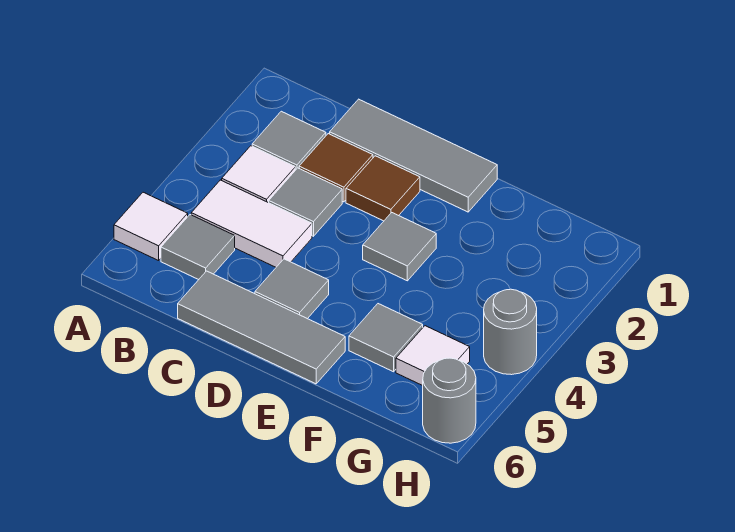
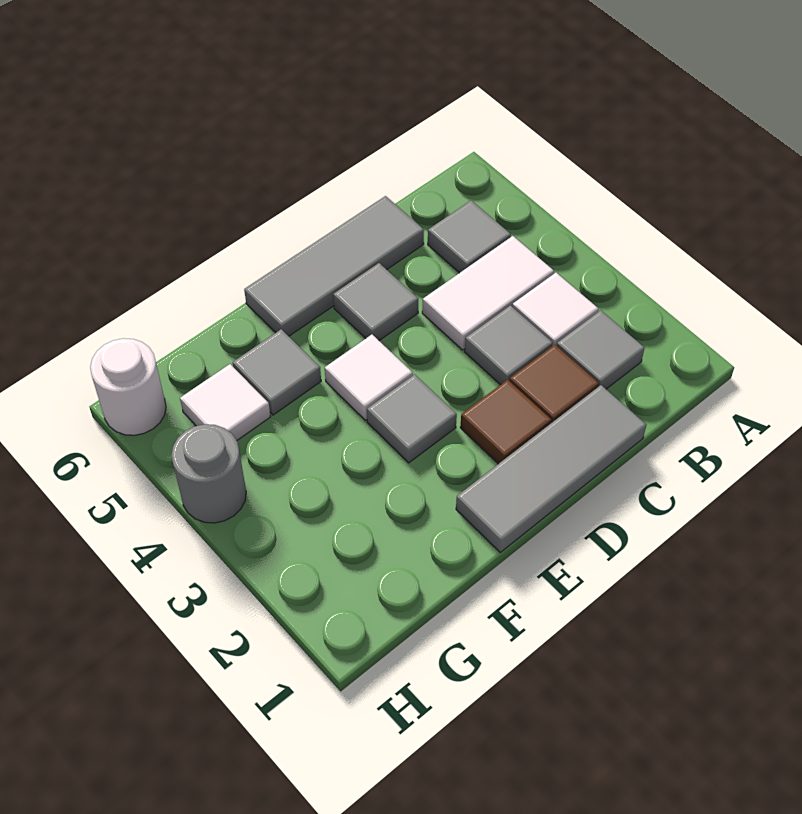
white 1x1 tile [114,192,188,261] -> white 1x1 tile moved to [325,335,413,420]
grey 1x1 round brick [423,358,476,443] -> white 1x1 round brick [90,338,166,435]

